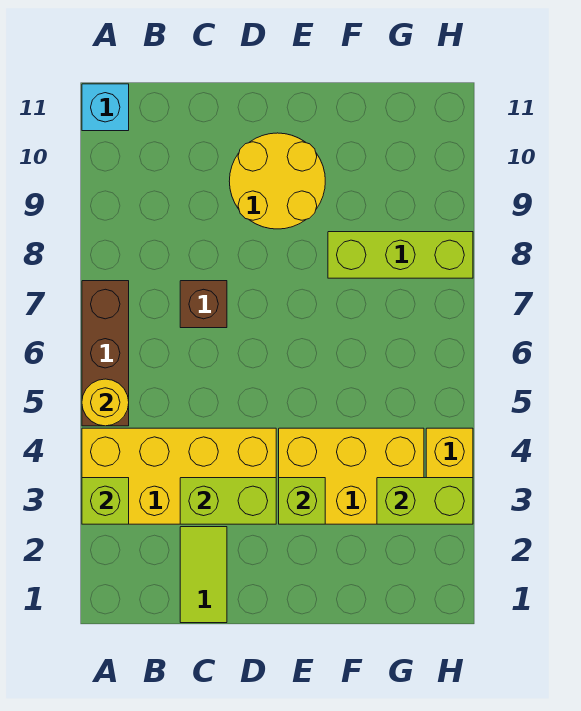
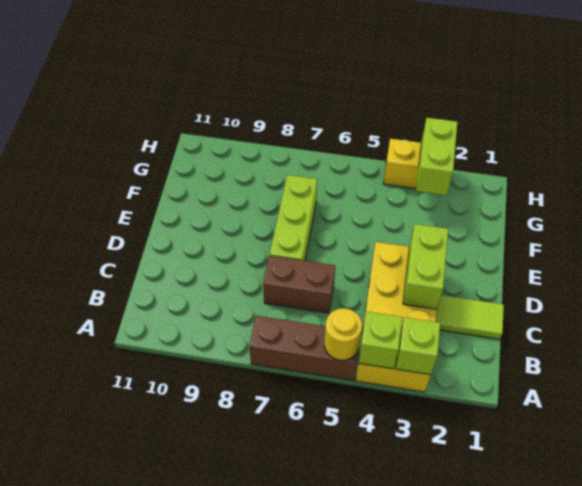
cyan 1x1 brick [82,84,129,131] -> none
brown 1x1 brick [180,281,227,328] -> brown 1x2 brick [263,256,335,313]
yellow 2x2 round brick [229,133,325,229] -> none
yellow 2x3 brick [279,428,424,524] -> none
lime 1x1 brick [279,478,325,524] -> lime 1x1 brick moved to [359,312,402,369]
lime 1x3 brick [328,232,473,278] -> lime 1x3 brick moved to [270,175,317,261]

